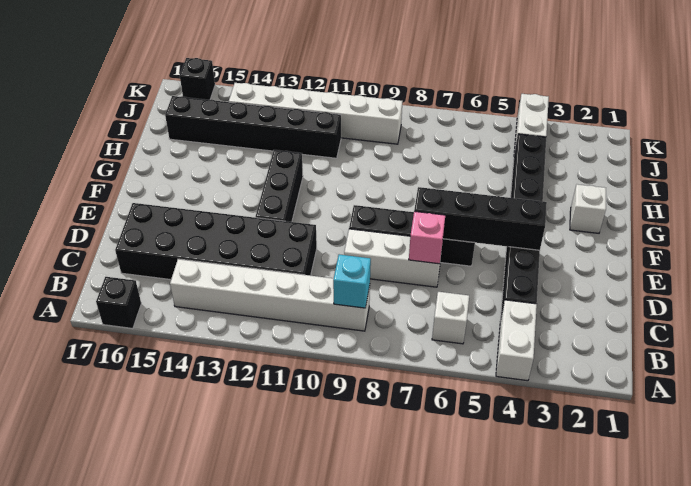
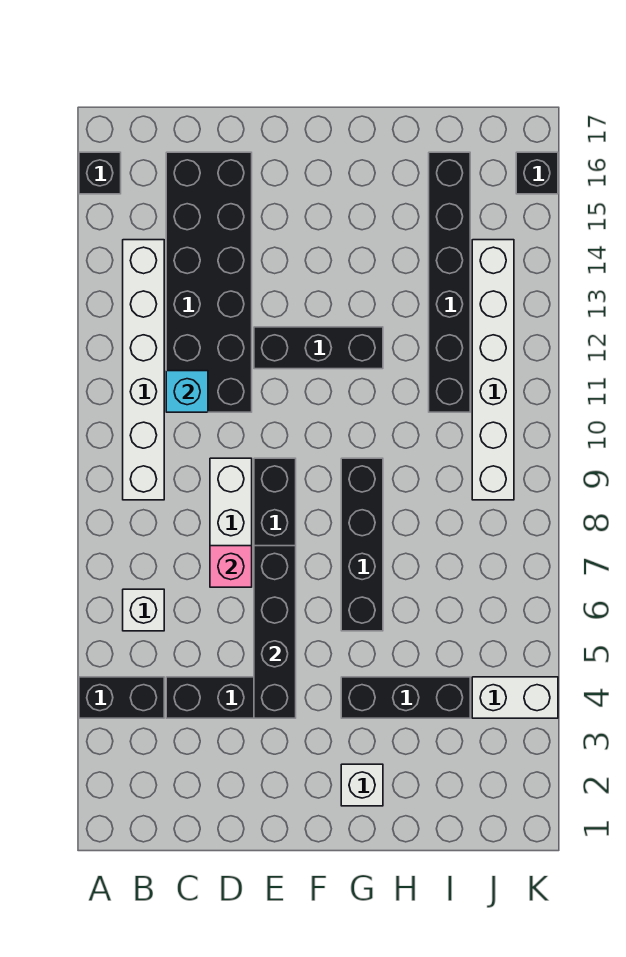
white 1x2 brick [496,300,537,381] -> black 1x2 brick [79,677,164,718]
cyan 1x1 brick [333,254,371,308] -> cyan 1x1 brick moved to [166,371,208,412]
none -> black 1x4 brick [341,458,383,631]

